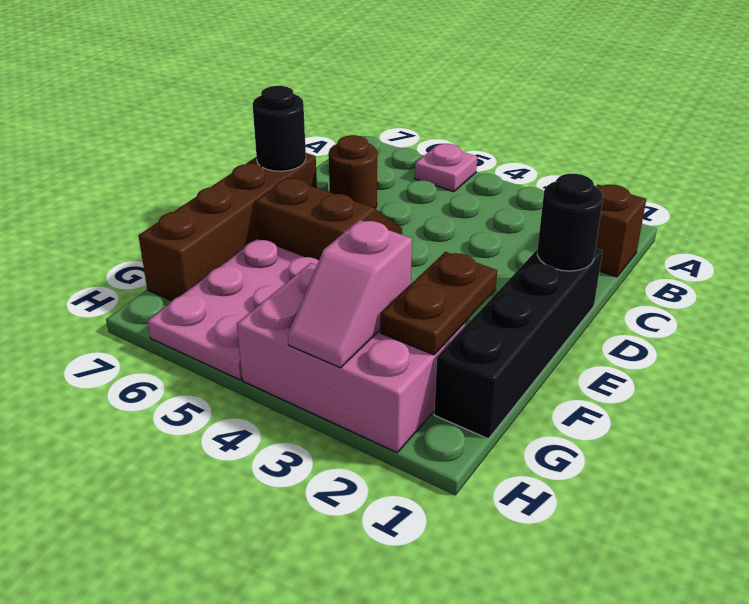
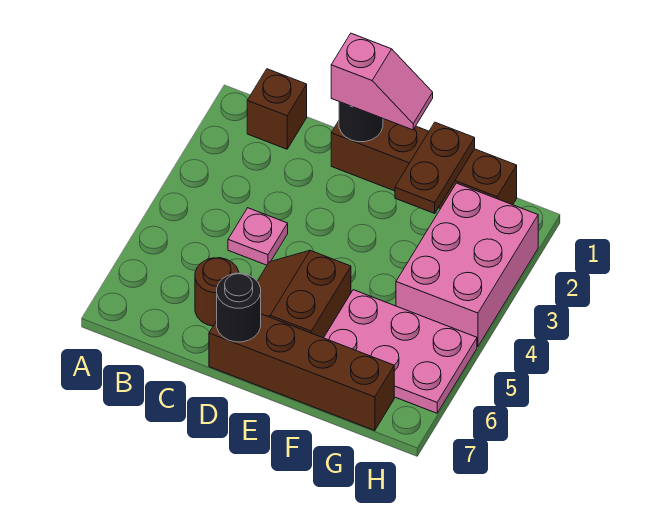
pink 1x1 plate [415,144,477,192] -> pink 1x1 plate moved to [228,208,288,265]
black 1x4 brick [434,248,603,439] -> brown 1x4 brick [331,119,517,209]
brown 1x2 plate [380,252,497,355] -> brown 1x2 plate turned to [395,122,475,213]
pink 1x2 slope [288,220,412,368] -> pink 1x2 slope moved to [331,33,433,130]

